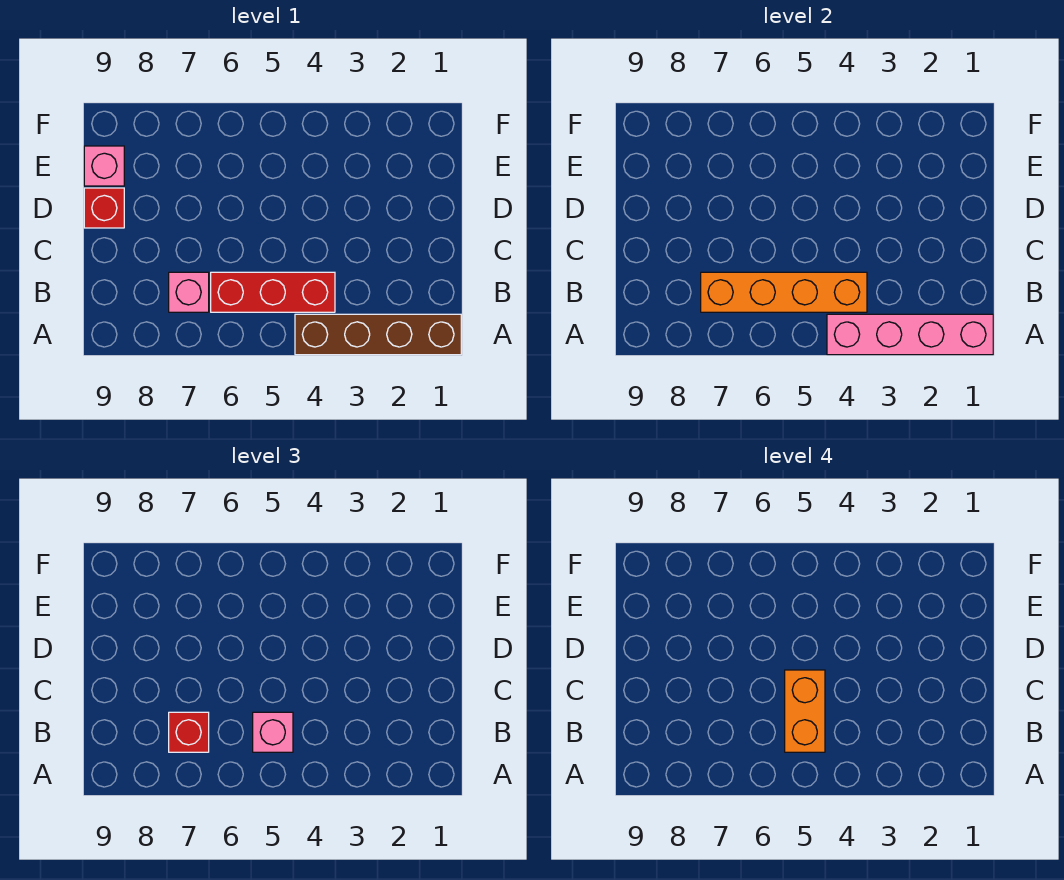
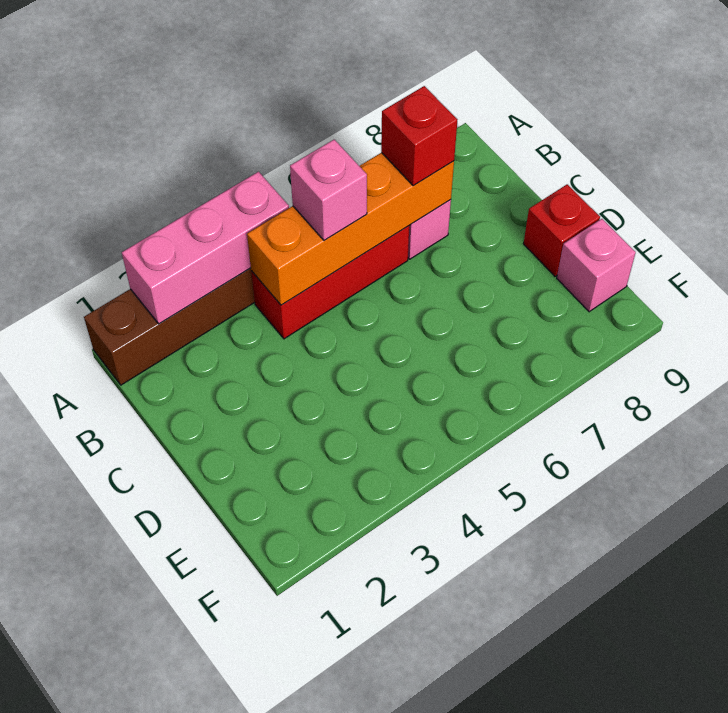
pink 1x4 brick [827,314,993,355] -> pink 1x3 brick [122,172,289,324]
orange 1x2 brick [785,670,825,752] -> none

